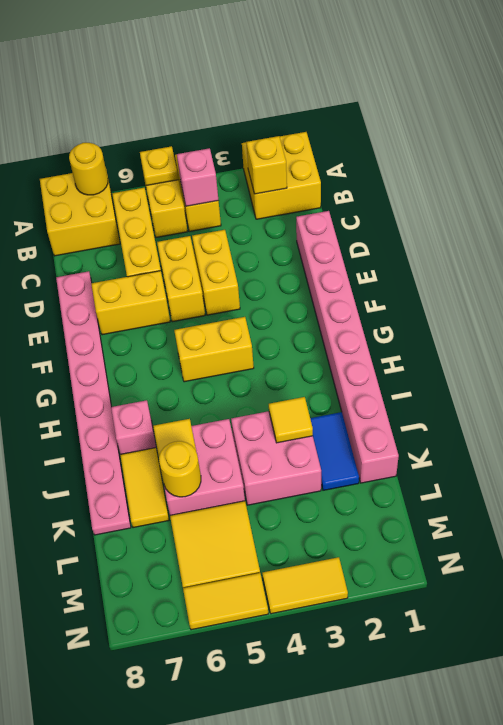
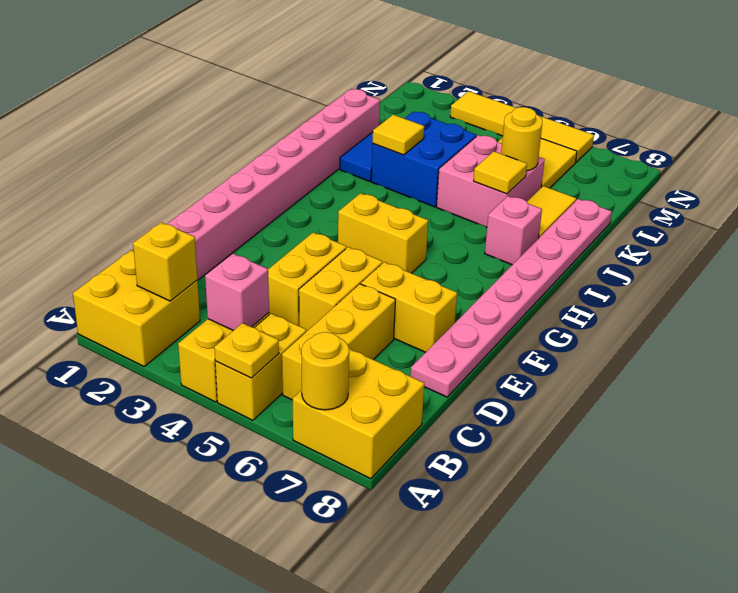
pink 2x2 brick [231,411,321,505] -> blue 2x2 brick [371,112,477,207]

